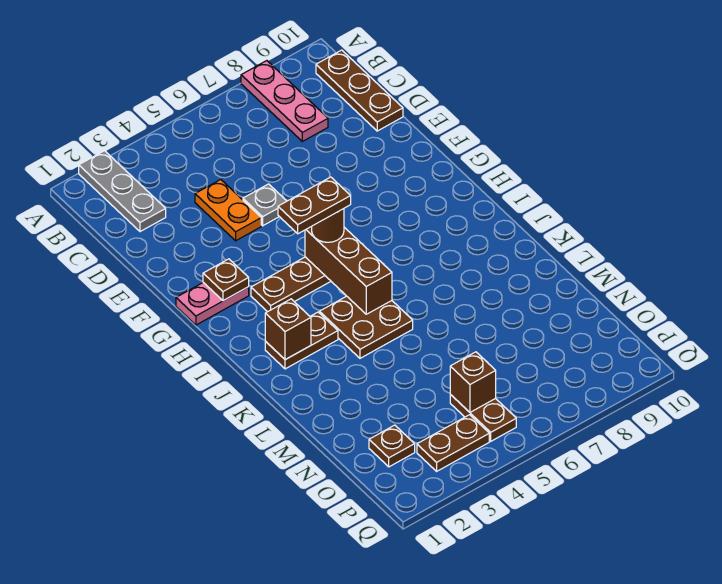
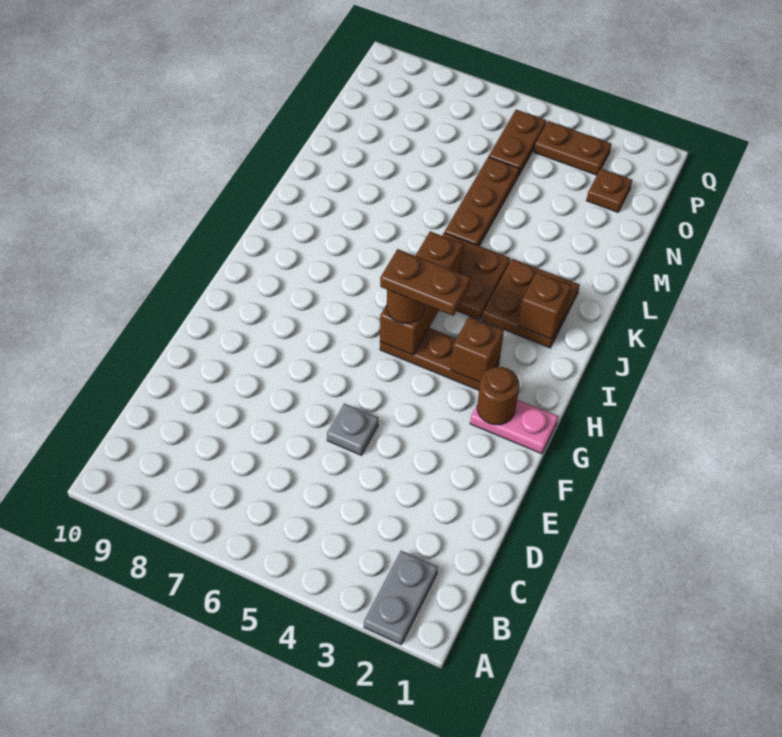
grey 1x3 plate [79,151,166,232] -> grey 1x2 plate [364,551,438,644]
pink 1x3 plate [241,61,328,141] -> none
brown 1x3 plate [316,50,403,131] -> brown 1x3 plate moved to [445,157,519,246]
orange 1x2 plate [195,180,261,241] -> none
brown 1x1 plate [203,259,249,301] -> brown 1x1 round brick [477,367,519,425]
brown 1x2 plate [265,312,338,369] -> brown 2x2 plate [482,259,580,348]
brown 1x1 brick [450,352,496,412] -> brown 1x1 brick moved to [451,316,504,382]

